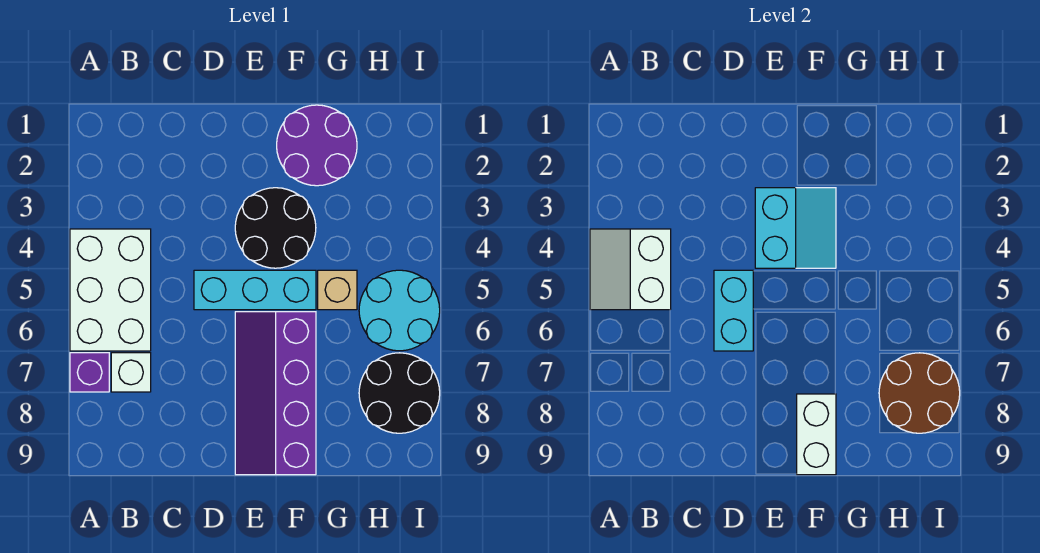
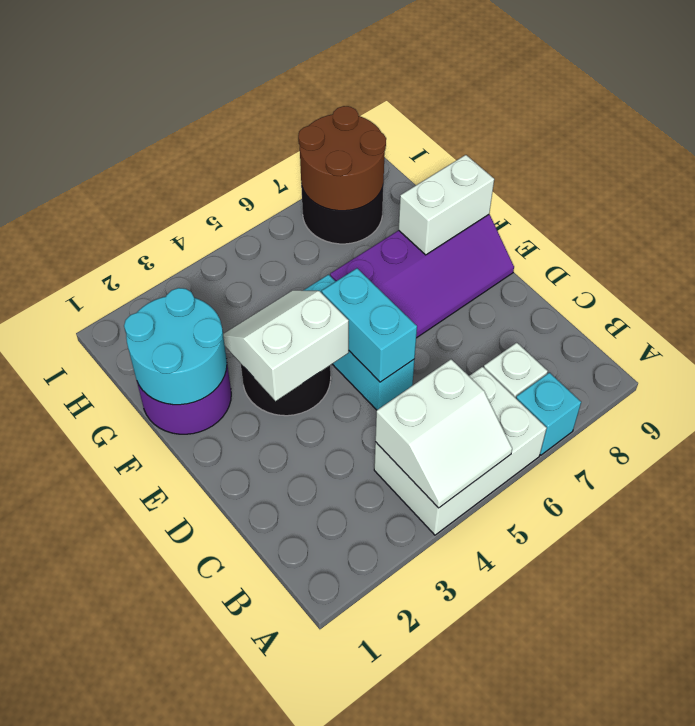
purple 1x1 brick [70,353,109,392] -> cyan 1x1 brick [516,373,581,455]
cyan 1x2 brick [714,270,753,351] -> cyan 1x2 brick turned to [322,268,417,382]
cyan 2x2 slope [755,188,836,268] -> white 2x2 slope [223,290,349,401]
tan 1x1 brick [318,270,357,310] -> none
cyan 2x2 round brick [359,270,440,351] -> cyan 2x2 round brick moved to [124,288,227,405]

